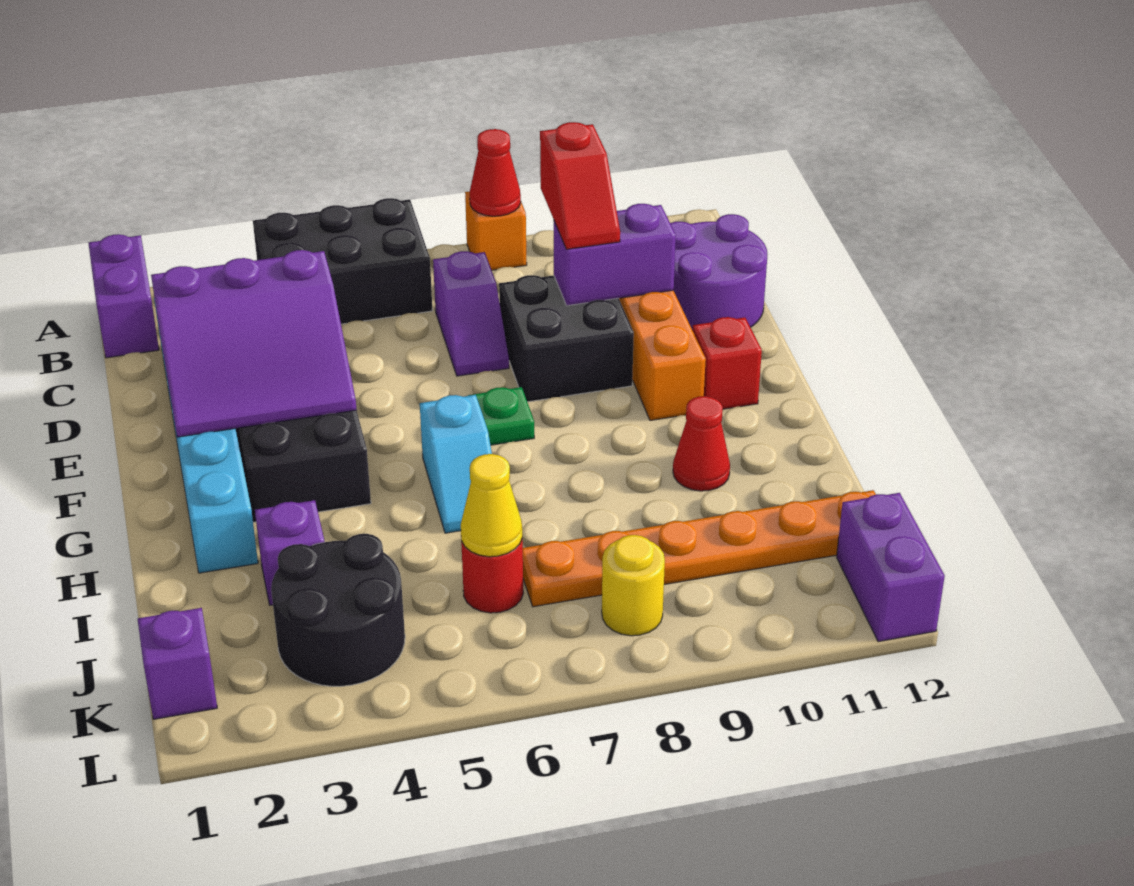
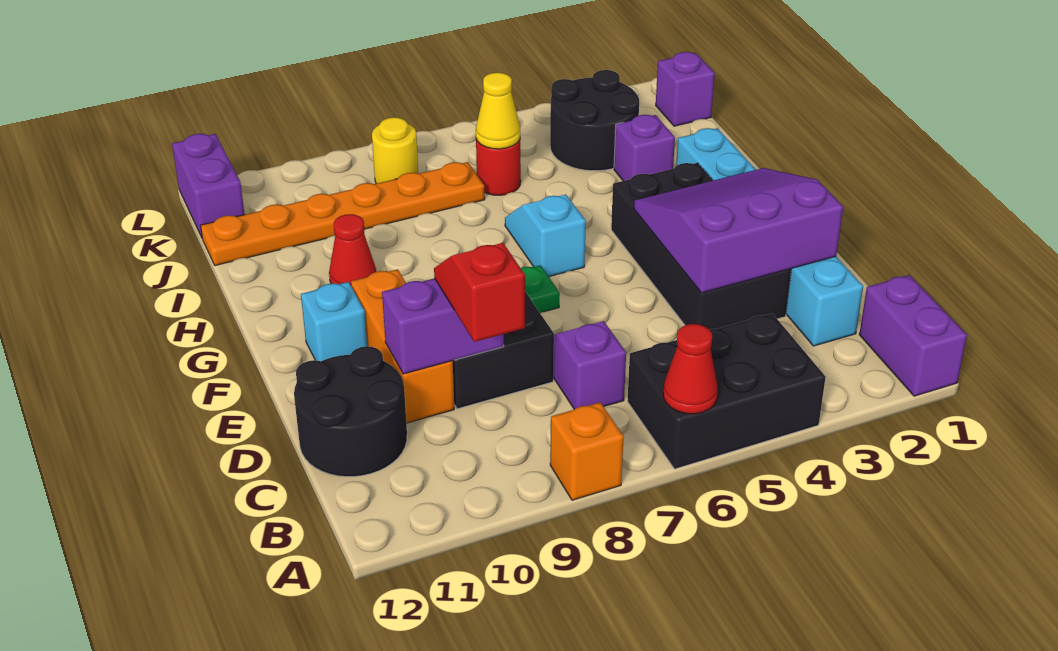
red 1x1 cone [470,129,521,216] -> red 1x1 cone moved to [663,324,718,414]
purple 2x2 round brick [670,214,767,330] -> black 2x2 round brick [294,346,407,477]
red 1x1 brick [693,317,762,409] -> cyan 1x1 brick [301,282,367,361]

